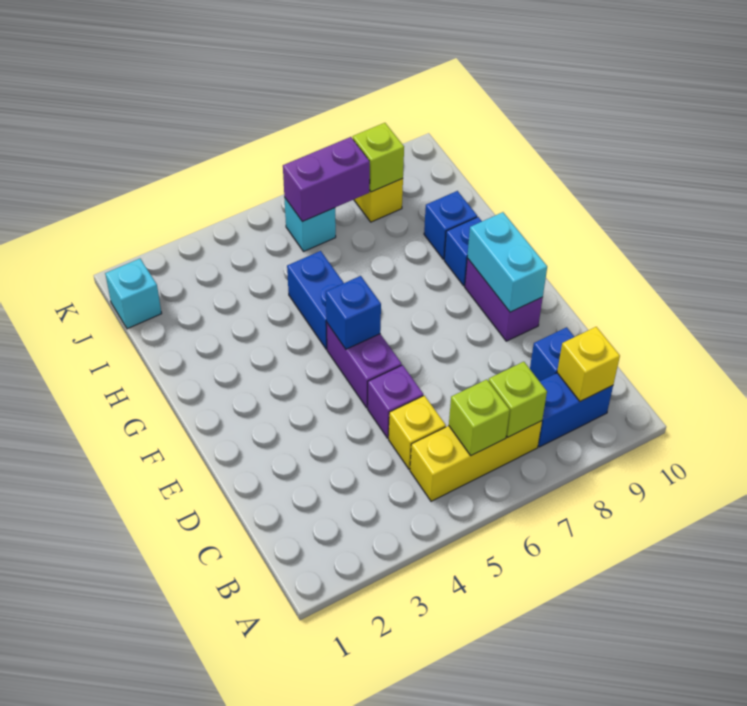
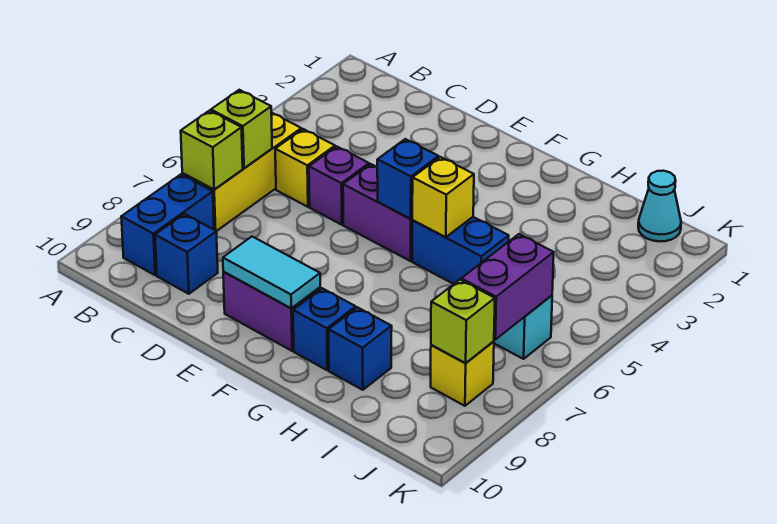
yellow 1x1 brick [557,327,620,401] -> yellow 1x1 brick moved to [412,157,474,237]
cyan 1x2 brick [467,212,547,312] -> cyan 1x2 tile [223,237,320,308]
cyan 1x1 brick [105,259,162,329] -> cyan 1x1 cone [638,171,681,242]

